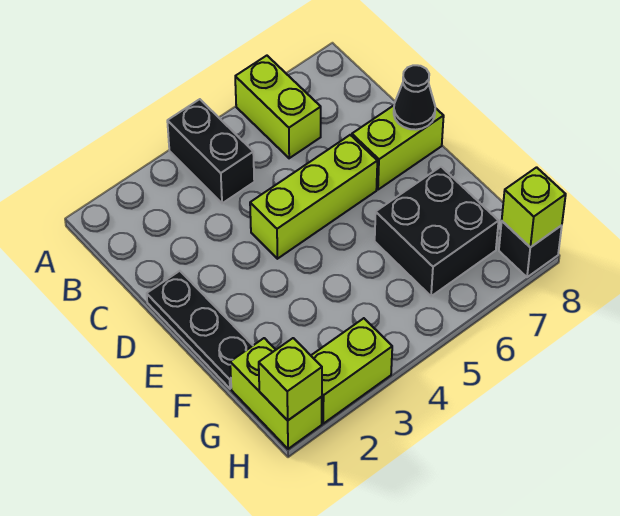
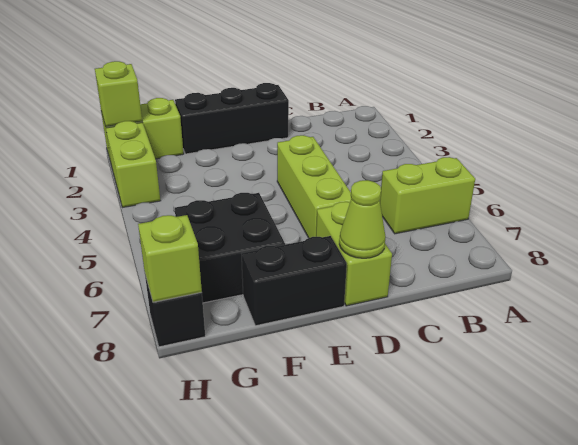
black 1x2 brick [167,99,254,203] -> black 1x2 brick moved to [242,236,347,326]
black 1x3 plate [147,271,253,389] -> black 1x3 brick [175,83,289,154]
black 1x1 cone [394,65,435,130] -> lime 1x1 cone [339,180,386,258]

